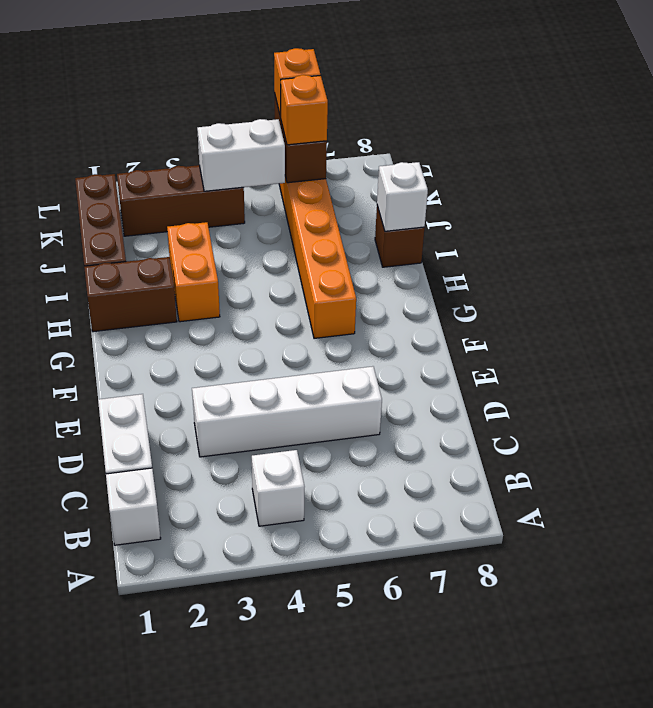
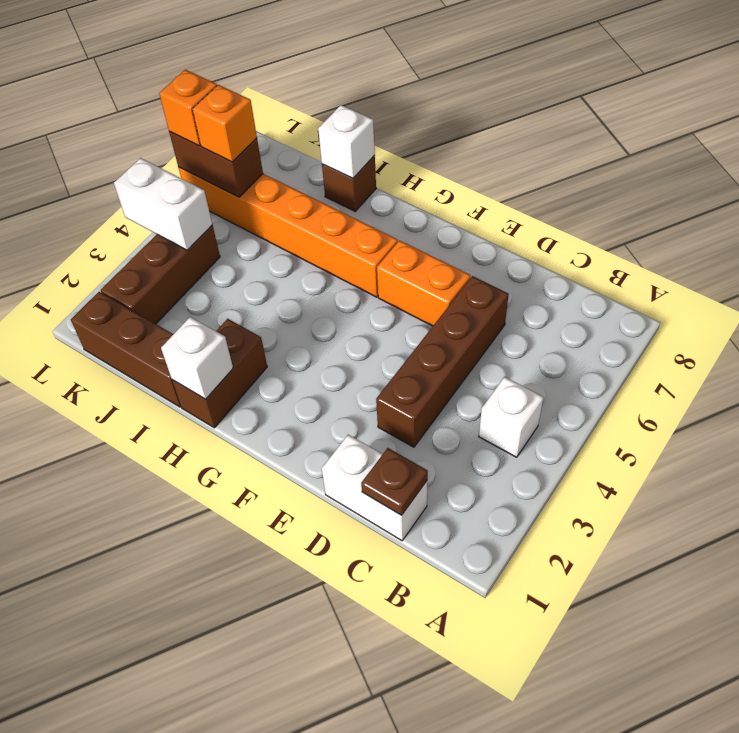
white 1x1 brick [106,468,161,545] -> white 1x1 brick moved to [161,317,233,399]
none -> brown 1x1 plate [361,448,428,515]
white 1x4 brick [192,366,382,457] -> brown 1x4 brick [376,276,509,447]
orange 1x2 brick [167,222,220,322] -> orange 1x2 brick moved to [377,240,471,326]
white 1x2 brick [197,119,285,191] -> white 1x2 brick turned to [114,158,212,250]

